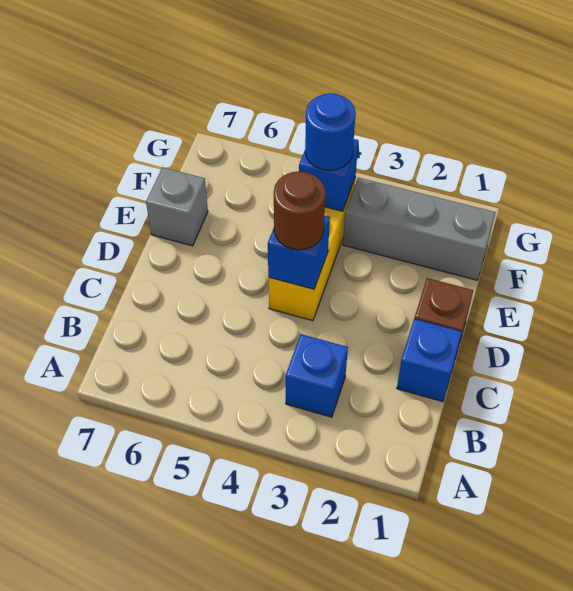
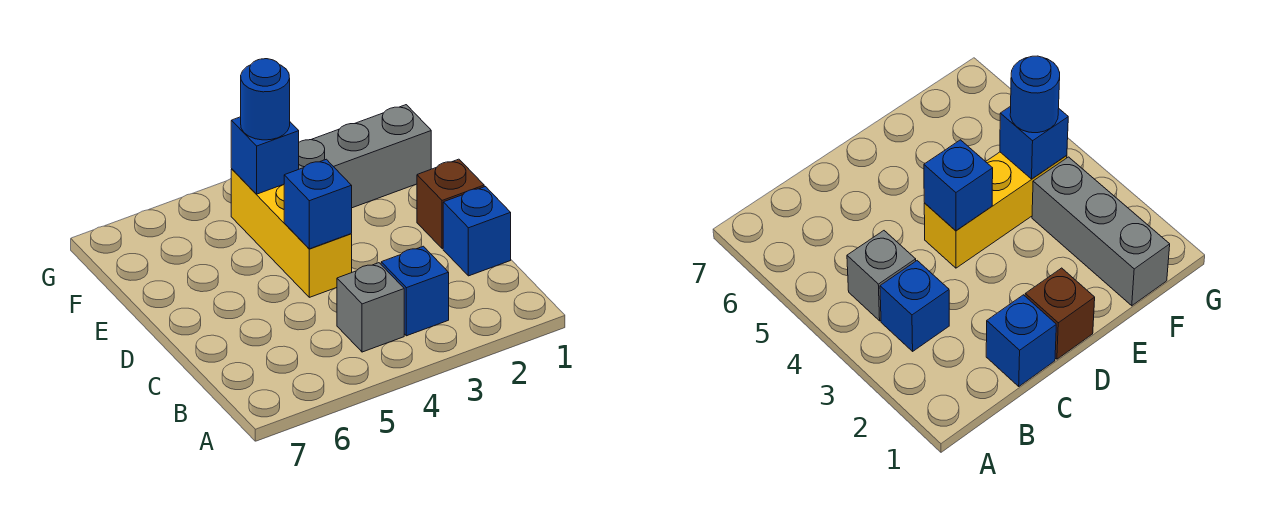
brown 1x1 round brick [274,171,325,250] -> none
grey 1x1 brick [146,167,208,246] -> grey 1x1 brick moved to [337,263,404,352]

